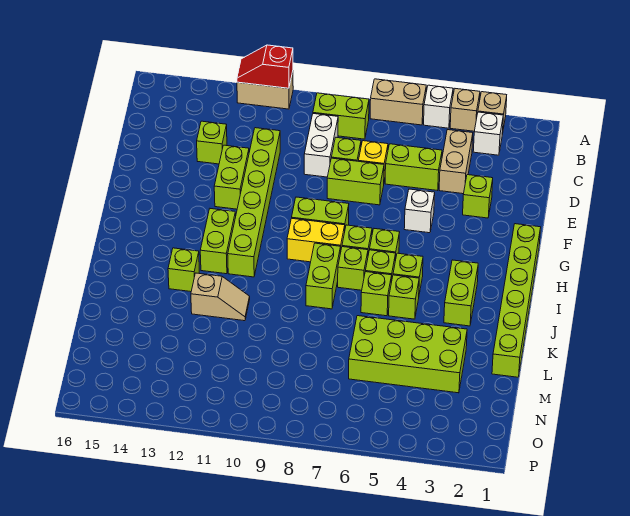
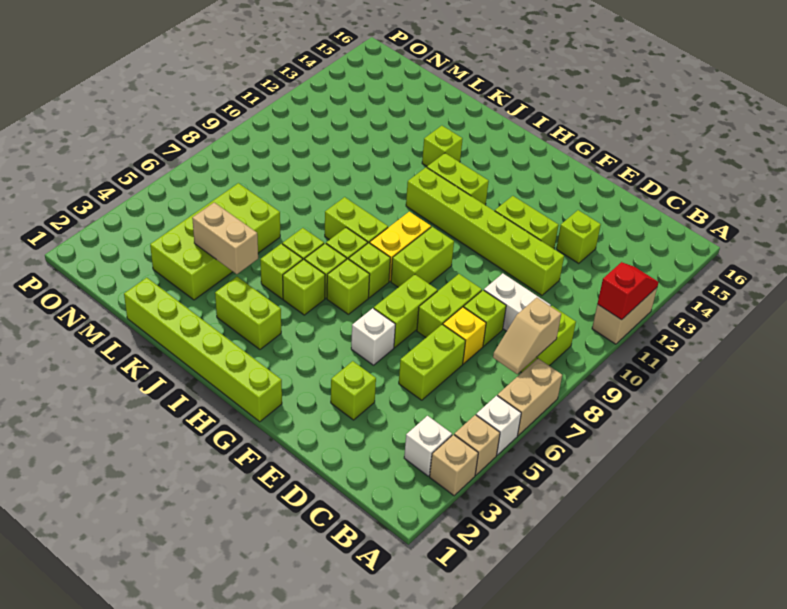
tan 1x2 brick [439,130,473,194] -> tan 1x2 brick moved to [192,203,258,274]
none -> lime 1x2 brick [374,275,437,348]
tan 1x2 slope [191,273,250,321] -> tan 1x2 slope moved to [493,298,561,374]

